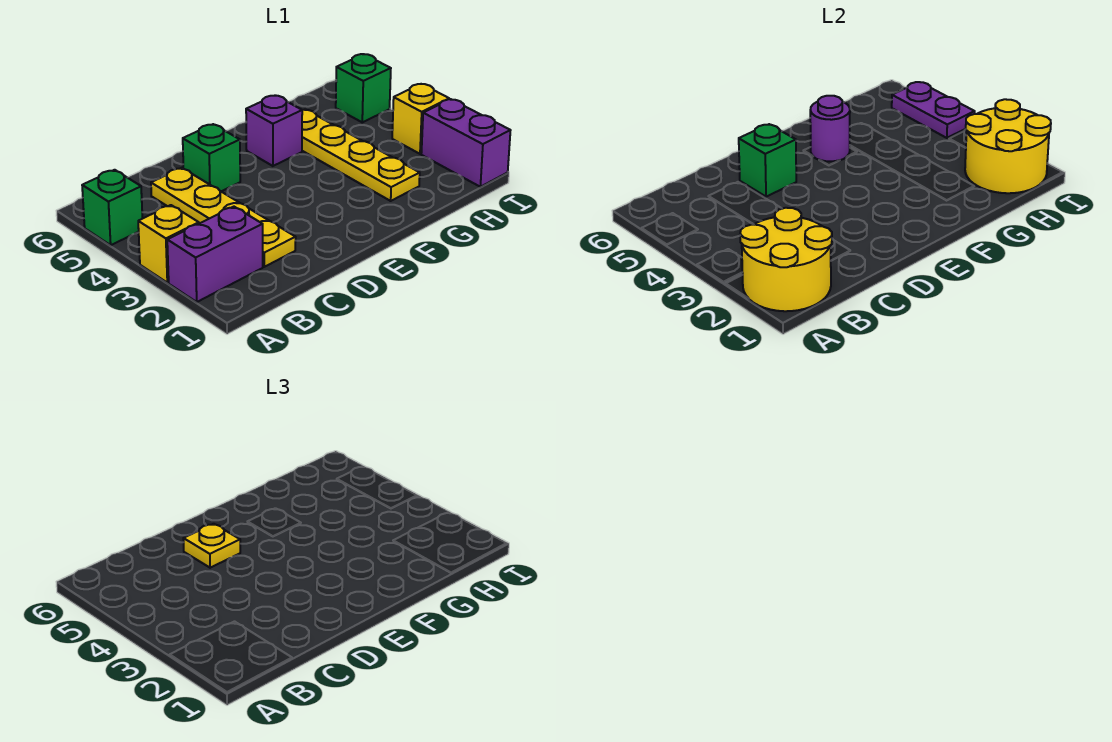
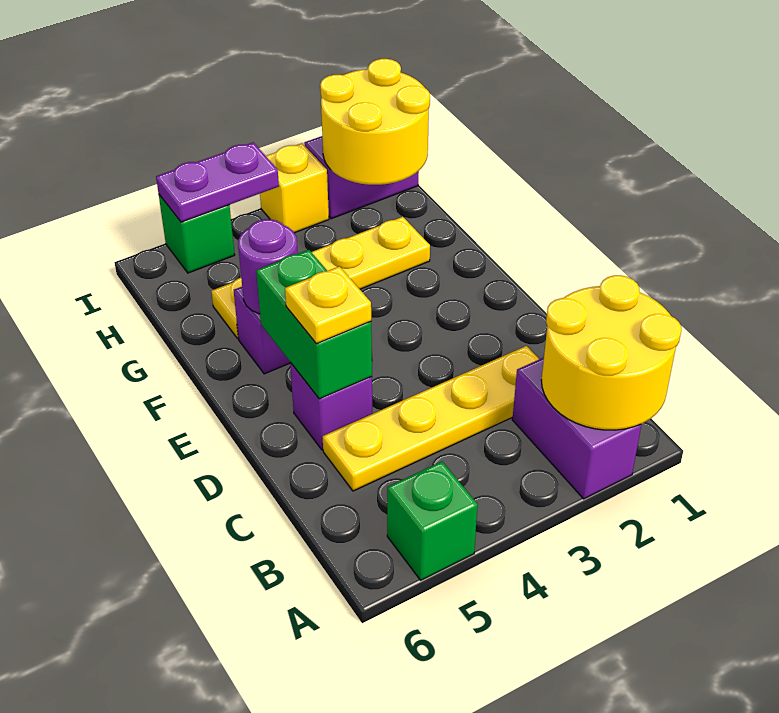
yellow 1x1 brick [138,205,199,283] -> none
green 1x1 brick [183,124,240,192] -> purple 1x1 brick [290,363,372,450]
green 1x1 brick [739,124,796,197] -> green 1x2 brick [256,250,372,399]

